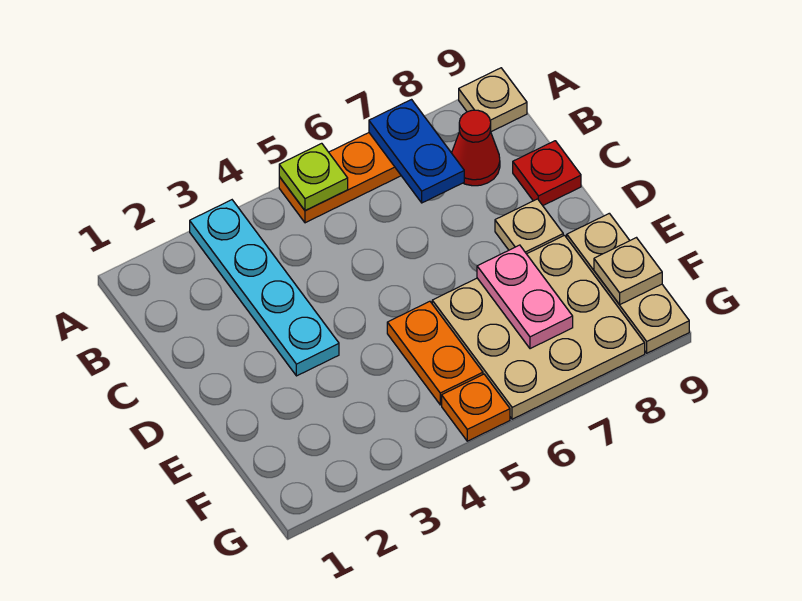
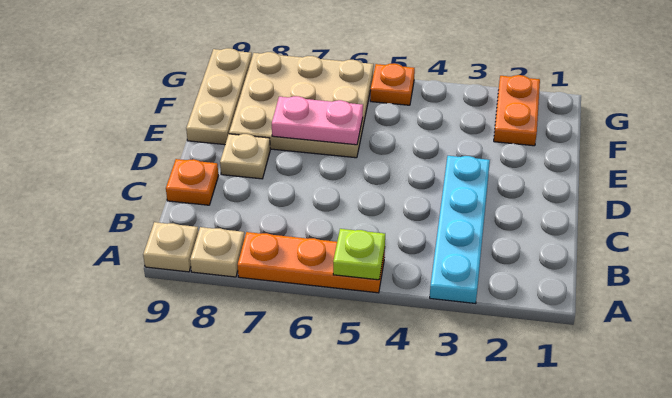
blue 1x2 plate [369,100,464,203] -> none
red 1x1 cone [452,110,500,186] -> none
red 1x1 plate [513,141,581,205] -> orange 1x1 plate [166,159,218,205]
orange 1x2 plate [387,301,483,405] -> orange 1x2 plate moved to [494,75,540,146]
pink 1x2 plate [477,245,573,349] -> pink 1x2 plate turned to [272,96,363,145]
tan 1x1 plate [594,238,662,305] -> tan 1x1 plate moved to [190,227,245,277]

